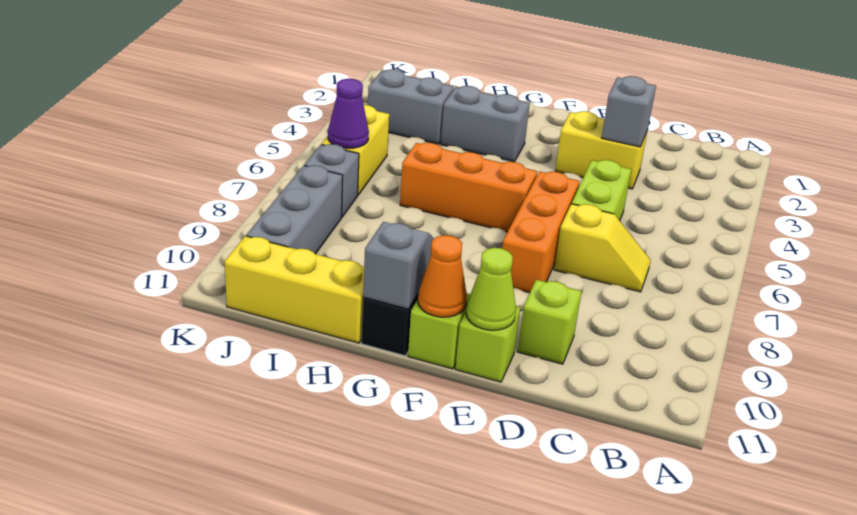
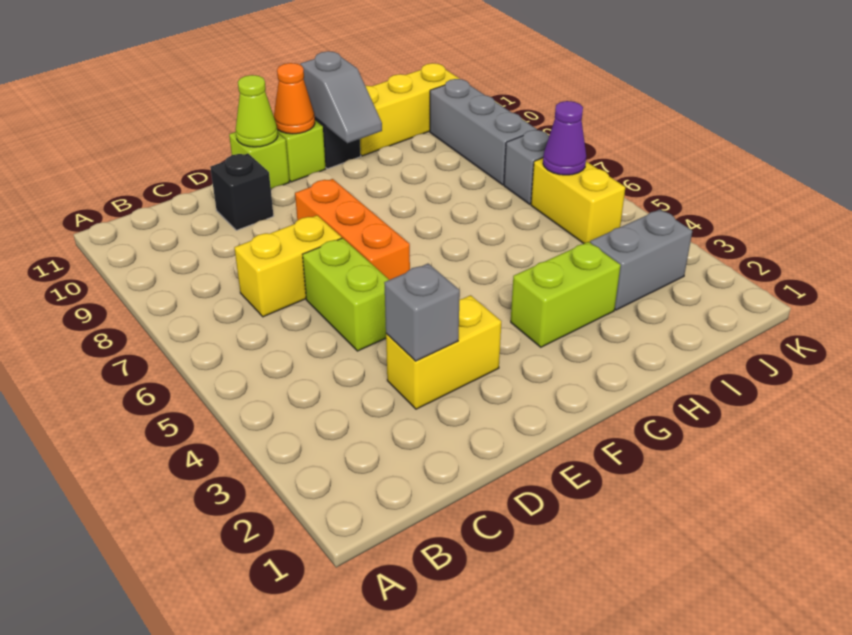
yellow 1x2 slope [554,204,651,292] -> yellow 1x2 brick [234,215,342,317]
lime 1x1 brick [517,280,582,364] -> black 1x1 brick [210,154,273,230]
orange 1x3 brick [400,143,537,232] -> none
grey 1x2 brick [441,86,530,162] -> lime 1x2 brick [511,242,621,347]

